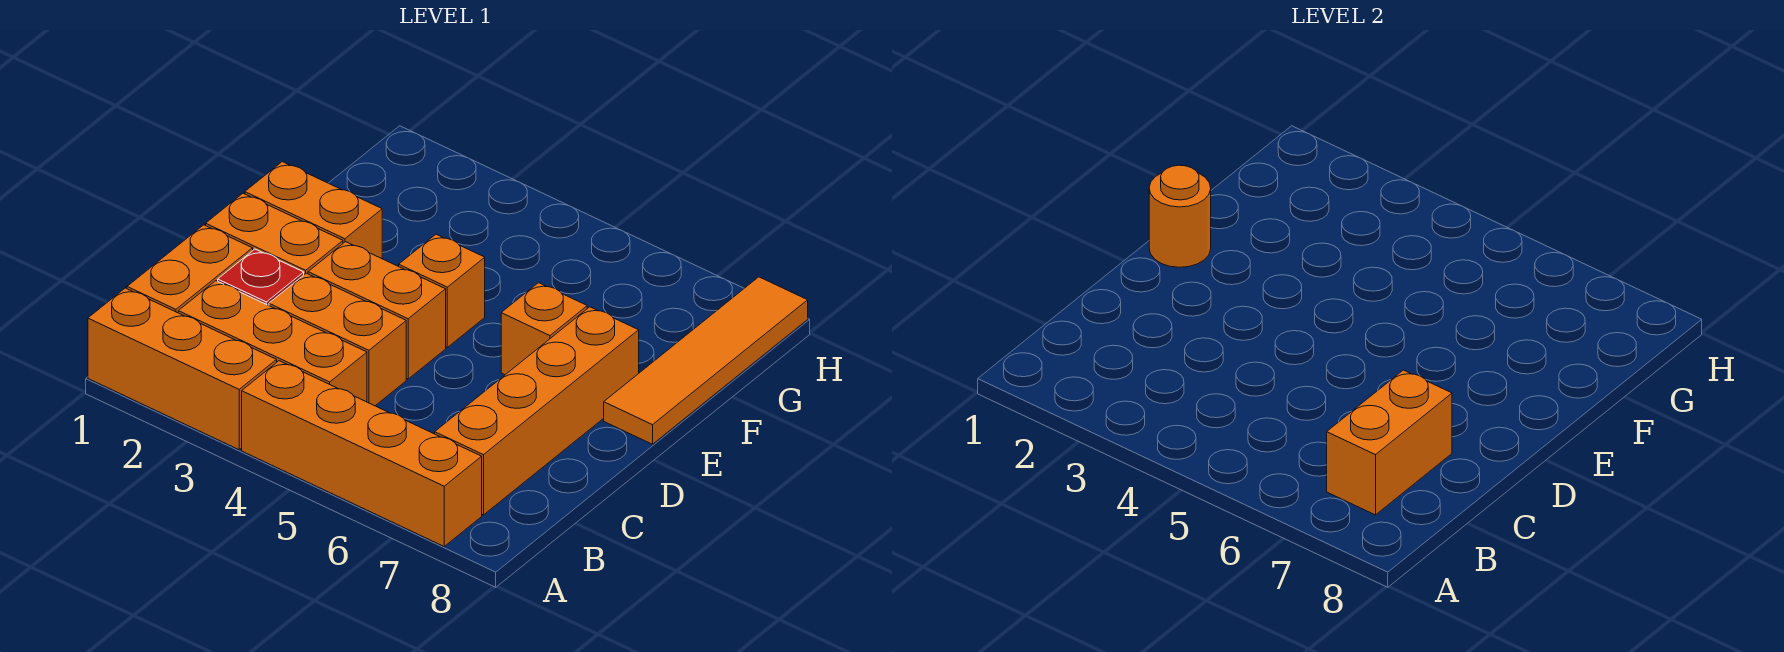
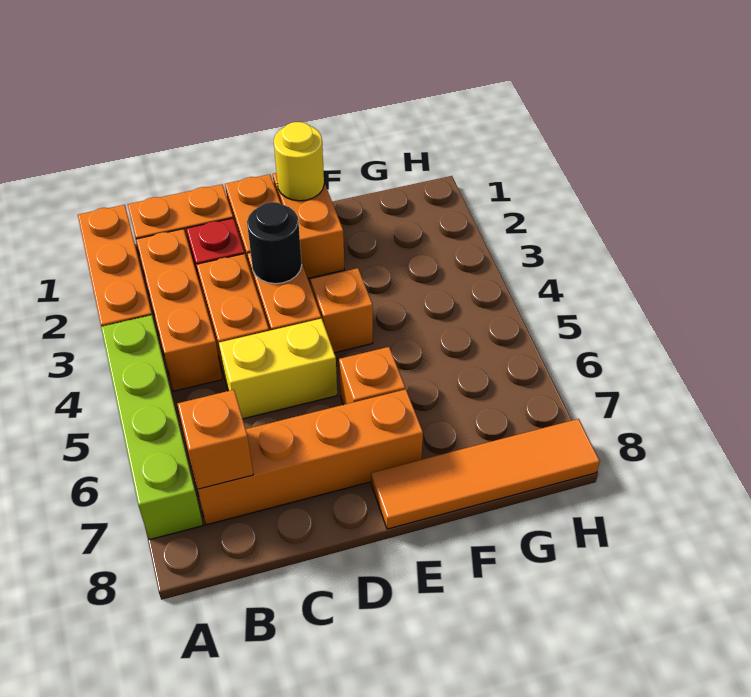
orange 1x4 brick [242,361,482,546] -> lime 1x4 brick [101,315,203,540]
orange 1x2 brick [1327,370,1452,515] -> orange 1x1 brick [177,390,253,489]
none -> yellow 1x2 brick [219,318,337,419]
none -> black 1x1 round brick [247,202,302,284]
orange 1x1 round brick [1149,165,1211,267] -> yellow 1x1 round brick [274,122,324,201]

